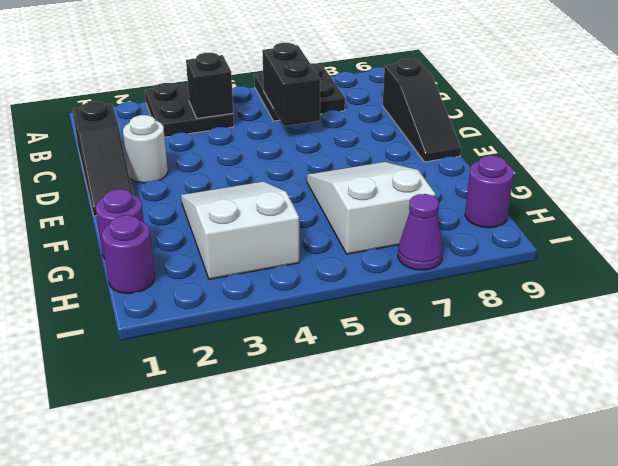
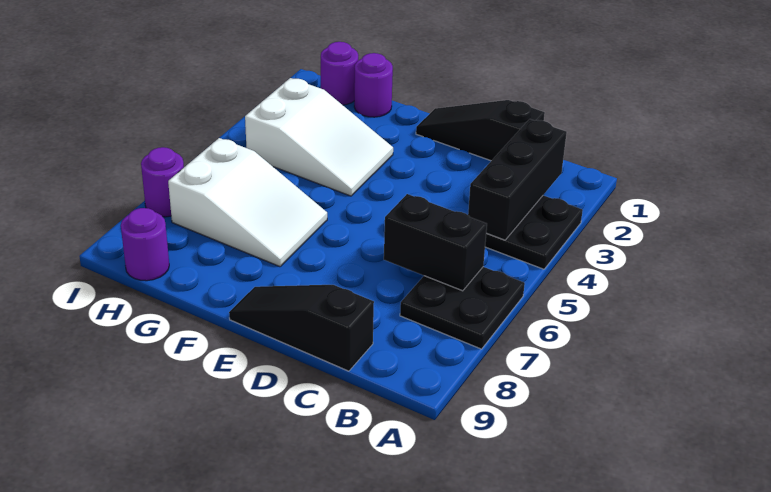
black 1x1 brick [186,53,233,119] -> black 1x3 brick [468,119,567,240]
white 1x1 round brick [123,115,168,183] -> none
purple 1x1 cone [398,194,443,270] -> purple 1x1 round brick [141,147,184,217]

